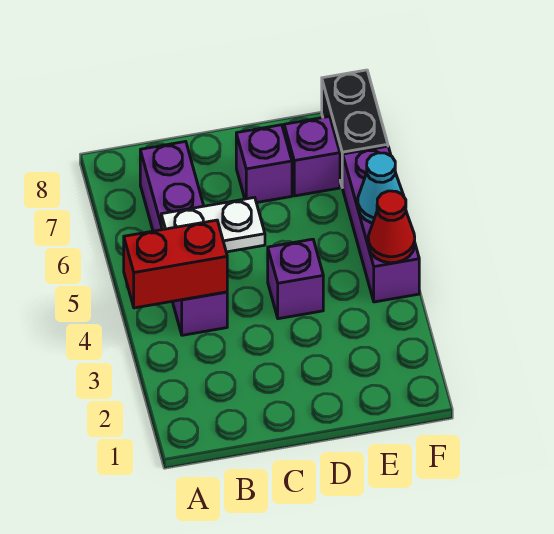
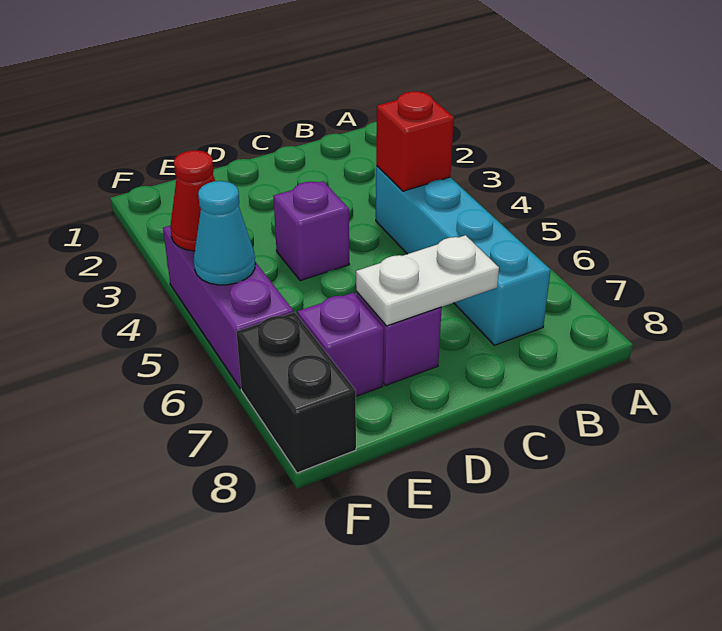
red 1x2 brick [124,220,227,308] -> red 1x1 brick [376,91,454,191]
purple 1x4 brick [140,141,227,335] -> cyan 1x4 brick [376,166,551,345]
white 1x2 plate [161,197,265,252] -> white 1x2 plate moved to [356,235,499,326]

